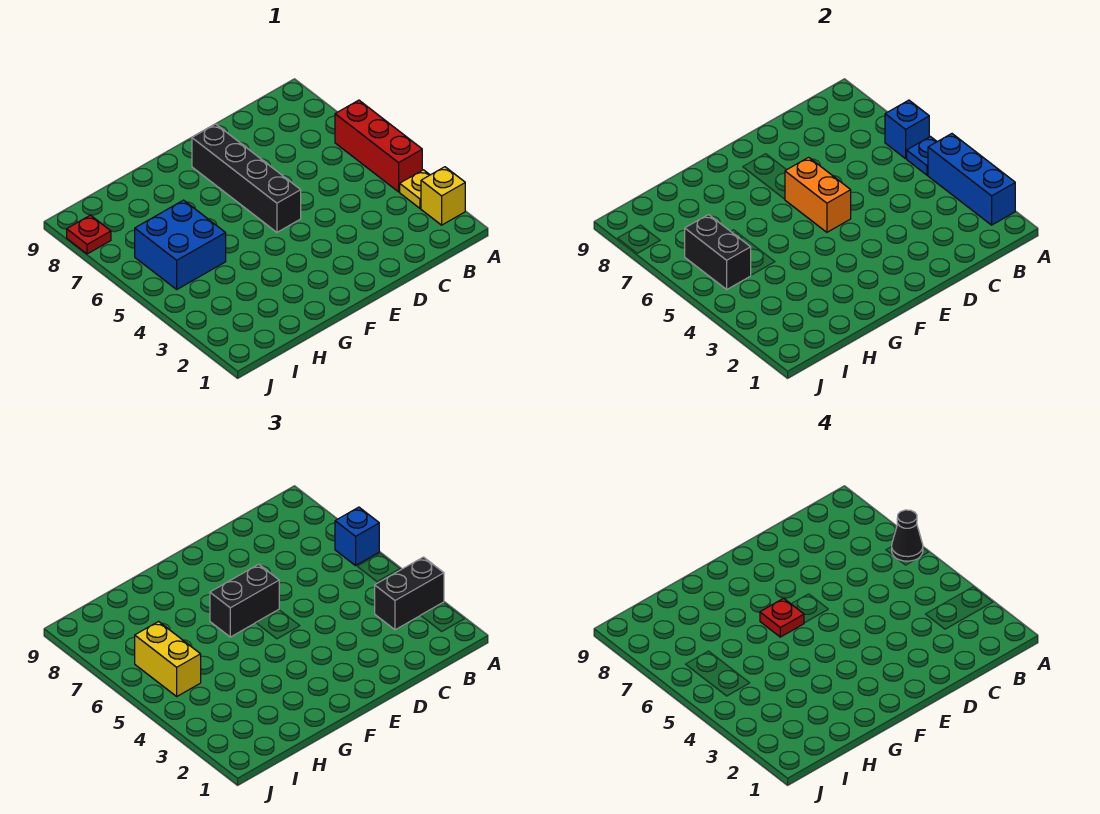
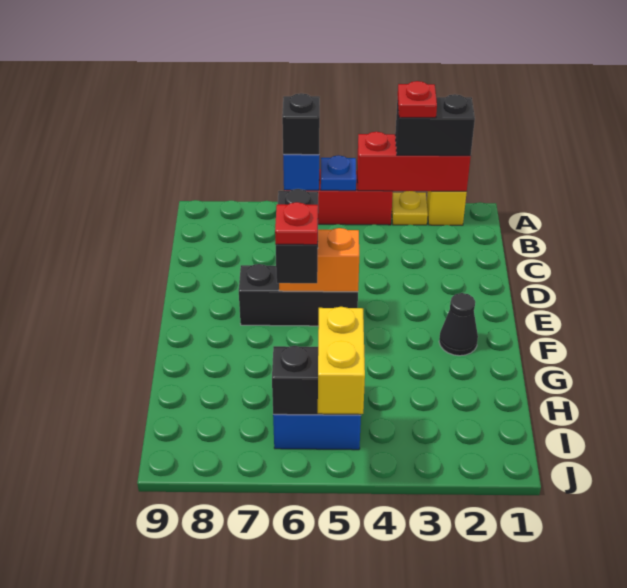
blue 1x3 brick [928,134,1015,225] -> red 1x3 brick [357,132,471,192]
black 1x2 brick [375,557,444,630] -> black 1x2 brick turned to [395,94,475,156]
blue 1x1 brick [335,507,379,566] -> black 1x1 brick [282,93,320,155]
black 1x1 cone [892,510,923,561] -> black 1x1 cone moved to [439,293,478,356]
black 1x4 brick [192,124,301,232] -> black 1x3 brick [239,264,358,326]
yellow 1x2 brick [135,622,201,696] -> yellow 1x2 brick turned to [318,307,365,414]
red 1x1 plate [67,215,111,254] -> red 1x1 plate moved to [398,81,437,118]

